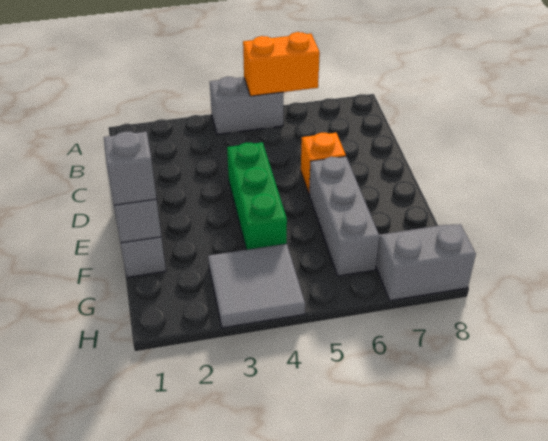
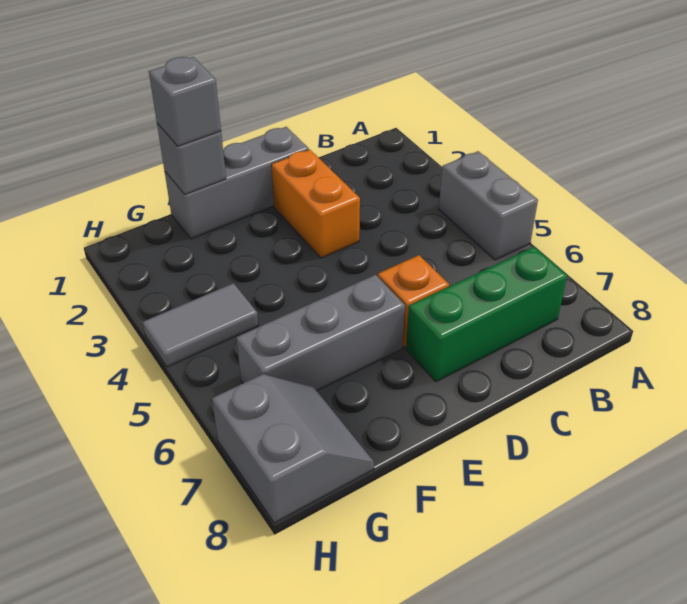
orange 1x2 brick [243,32,320,96] -> orange 1x2 brick moved to [271,150,360,258]
green 1x3 brick [227,142,287,250] -> green 1x3 brick moved to [406,247,567,382]
grey 2x2 tile [208,244,305,328] -> grey 1x2 tile [143,283,258,367]

